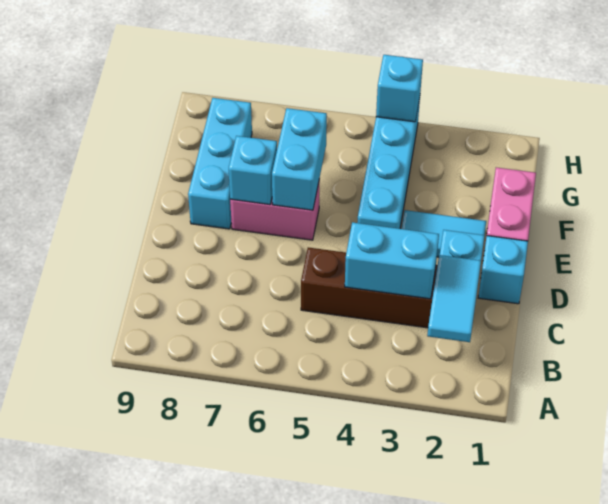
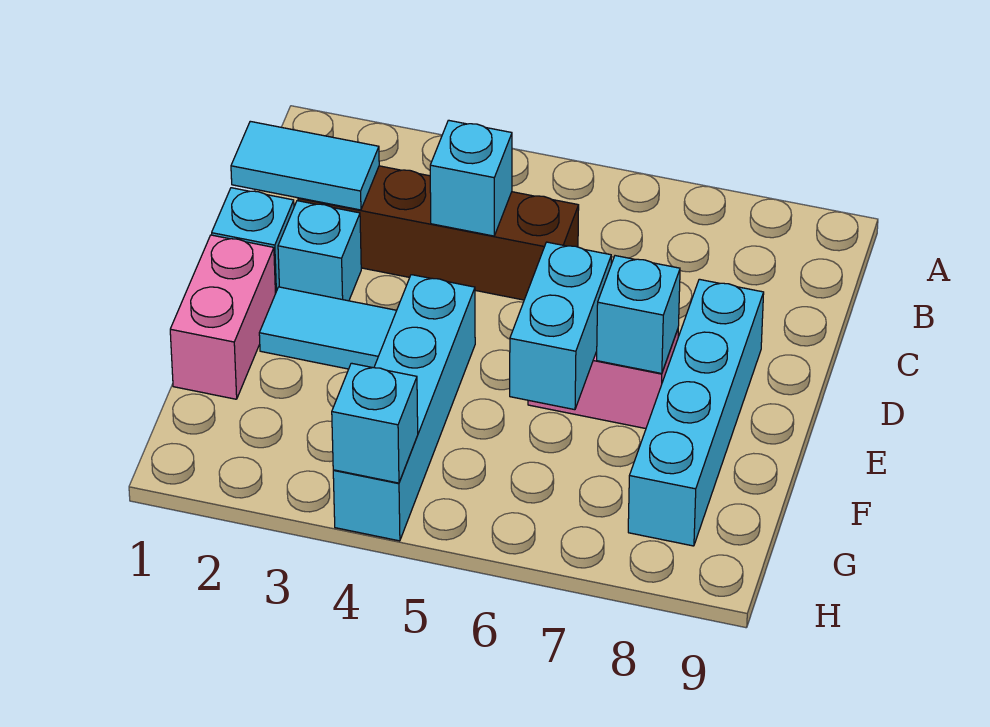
cyan 1x2 tile [427,255,481,342] -> cyan 1x2 tile turned to [231,121,379,210]
cyan 1x2 brick [345,222,439,299] -> cyan 1x1 brick [430,120,512,236]
cyan 1x3 brick [188,98,252,229] -> cyan 1x4 brick [628,279,764,546]

